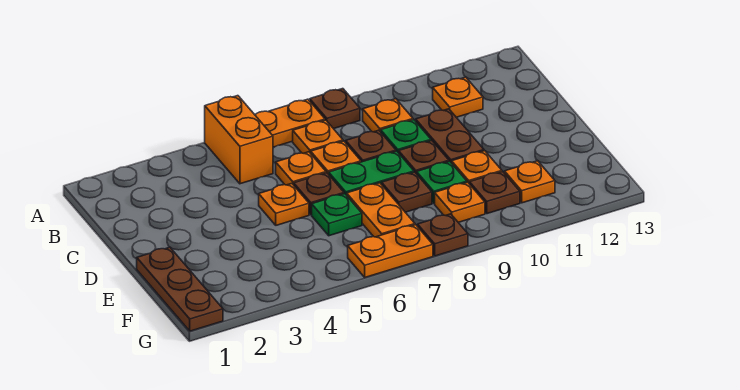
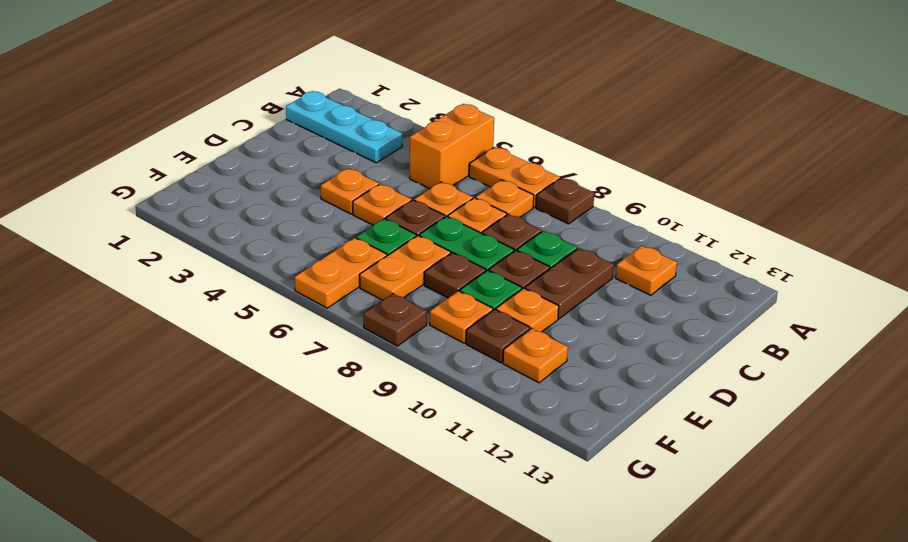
none -> cyan 1x3 plate [286,91,402,163]
orange 1x1 plate [363,99,413,132] -> orange 1x1 plate moved to [321,168,379,214]
brown 1x3 plate [137,247,223,331] -> none
orange 1x2 plate [348,225,433,277] -> orange 1x2 plate turned to [295,238,387,308]

